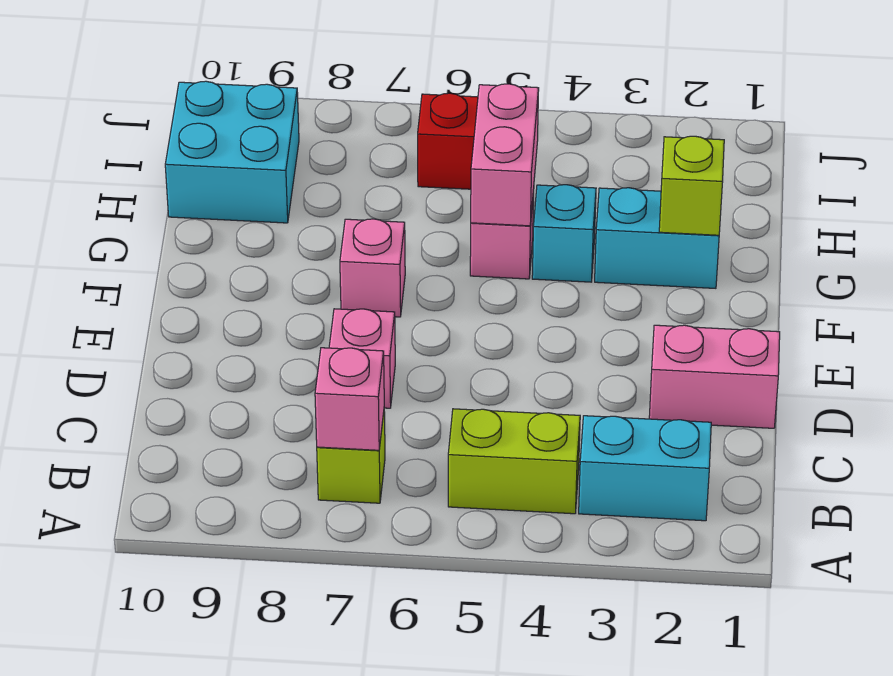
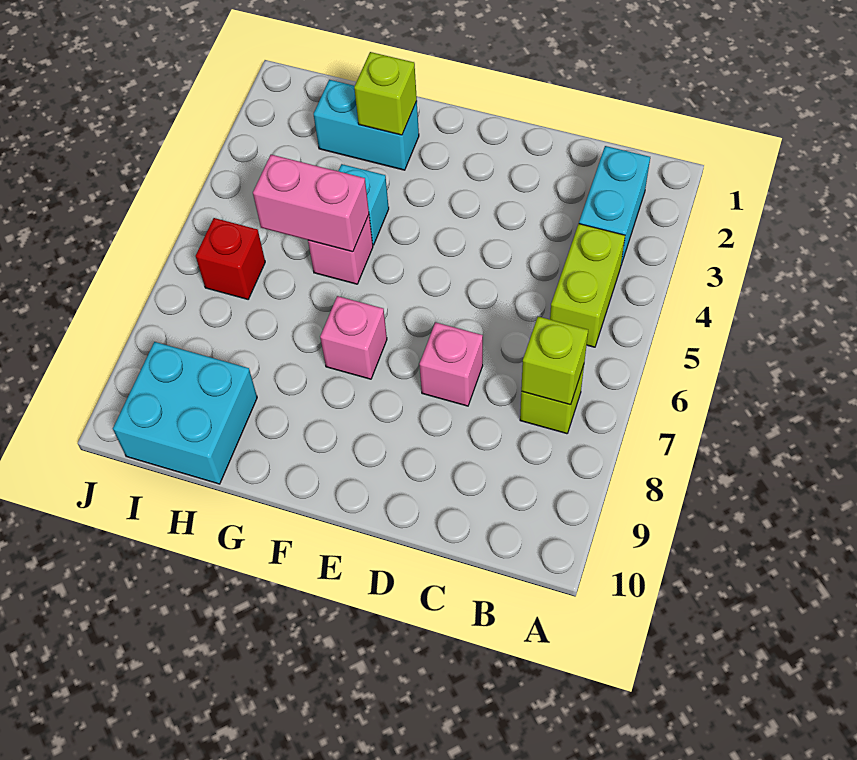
pink 1x1 brick [315,348,384,450] -> lime 1x1 brick [521,317,588,405]
pink 1x2 brick [649,325,780,428] -> none
cyan 1x2 brick [595,188,719,288] -> cyan 1x2 brick turned to [314,80,419,170]

